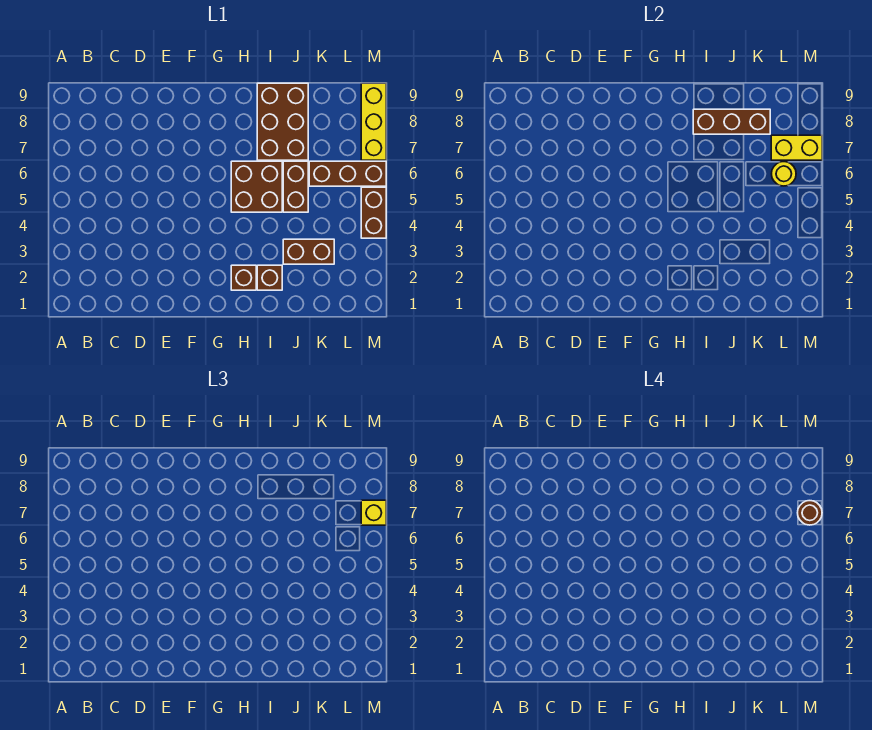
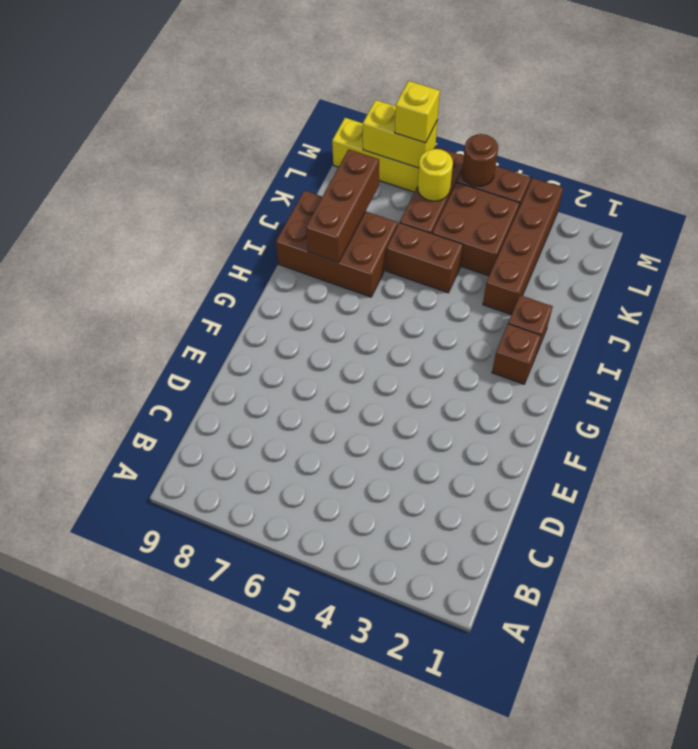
brown 2x2 brick [231,161,282,212] -> brown 2x2 brick moved to [432,182,520,276]
brown 1x2 brick [283,239,334,264] -> brown 1x4 brick [483,178,563,315]
yellow 1x2 brick [771,135,822,160] -> yellow 1x2 brick turned to [363,100,438,168]
brown 1x1 round brick [798,501,822,525] -> brown 1x1 round brick moved to [462,134,498,186]

